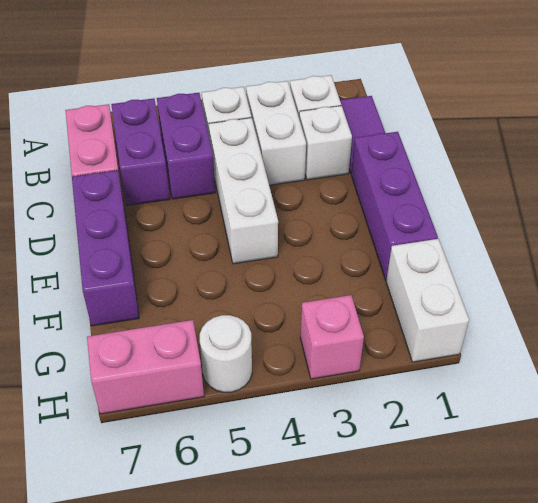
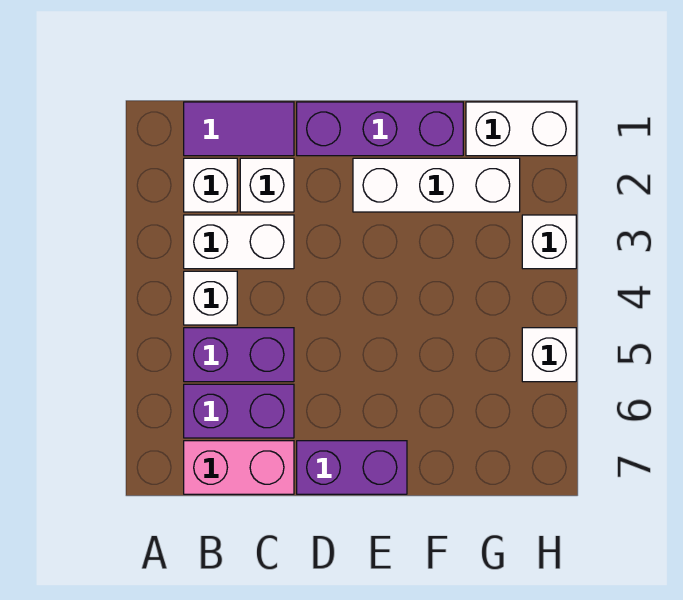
white 1x3 brick [208,118,278,264] -> white 1x3 brick moved to [353,158,520,212]
purple 1x3 brick [72,170,139,326] -> purple 1x2 brick [297,441,407,494]
pink 1x1 brick [300,295,364,379] -> white 1x1 brick [522,215,576,269]
white 1x1 round brick [200,315,252,392] -> white 1x1 brick [522,328,576,382]
pink 1x2 brick [87,320,204,414] -> none

